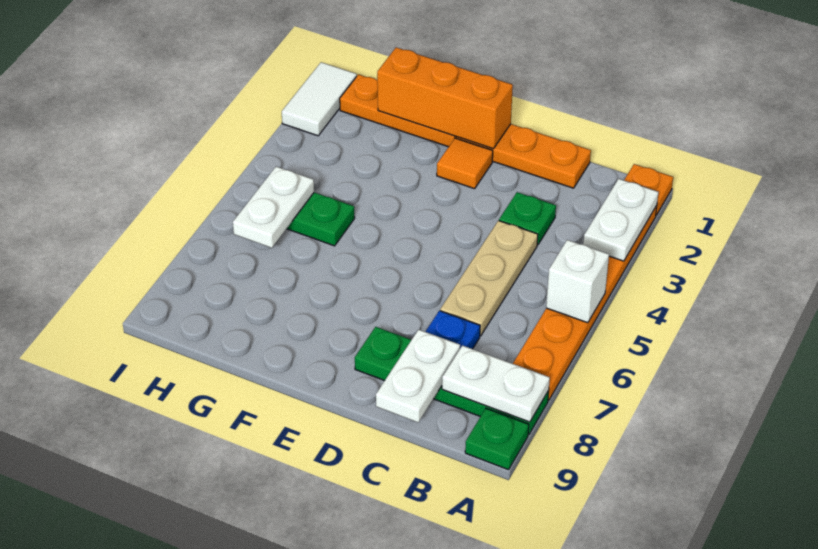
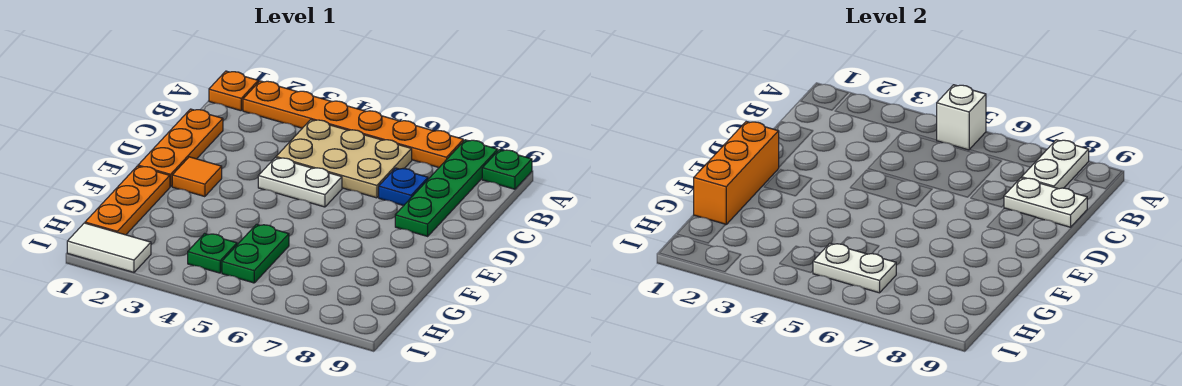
white 1x2 plate [583,179,658,261] -> white 1x2 plate moved to [258,158,342,207]
green 1x1 plate [499,192,556,245] -> green 1x1 plate moved to [188,234,237,273]
tan 1x3 plate [440,221,538,336] -> tan 2x3 plate [276,120,412,198]

